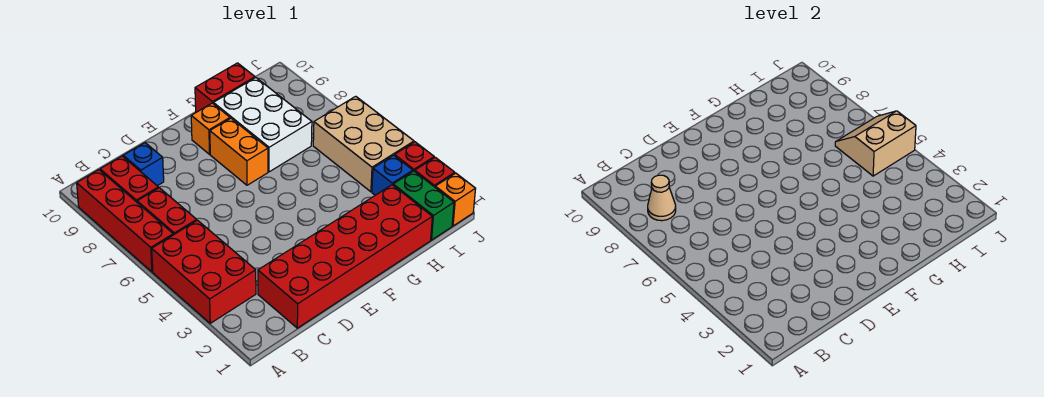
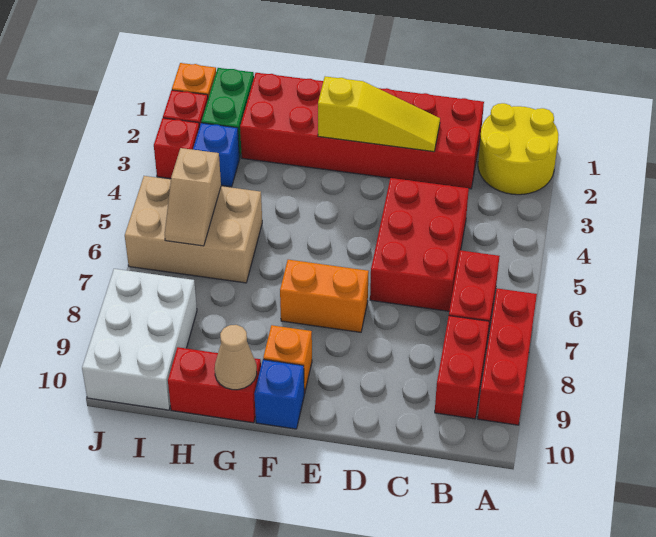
none -> yellow 2x2 round brick [478,103,558,195]
red 2x3 brick [152,220,256,323] -> red 2x3 brick moved to [370,178,469,311]
red 1x4 brick [77,170,173,272] -> red 1x3 brick [478,288,537,425]
tan 1x1 cone [648,175,676,221] -> tan 1x1 cone moved to [215,325,257,390]
blue 1x1 brick [123,143,164,186] -> blue 1x1 brick moved to [254,360,304,429]
none -> yellow 1x3 slope [318,76,440,152]
orange 1x2 brick [210,118,268,185] -> orange 1x2 brick turned to [280,260,369,332]
white 2x3 brick [213,78,312,172] -> white 2x3 brick moved to [82,269,197,410]
tan 2x3 brick [313,96,414,192] -> tan 2x3 brick turned to [125,176,262,283]
tan 2x2 slope [835,111,916,176] -> tan 1x2 slope [165,148,221,246]

